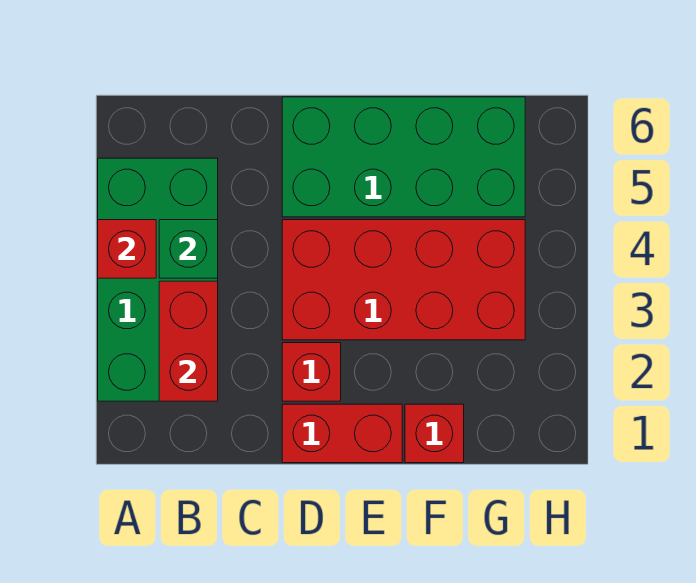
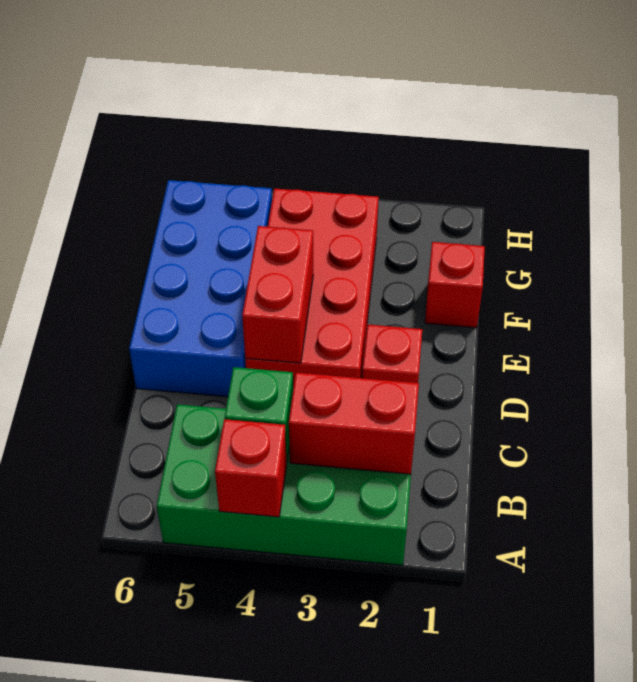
red 1x2 brick [282,404,402,463] -> red 1x2 brick moved to [242,226,313,363]
green 2x4 brick [282,97,525,217] -> blue 2x4 brick [129,180,272,397]

